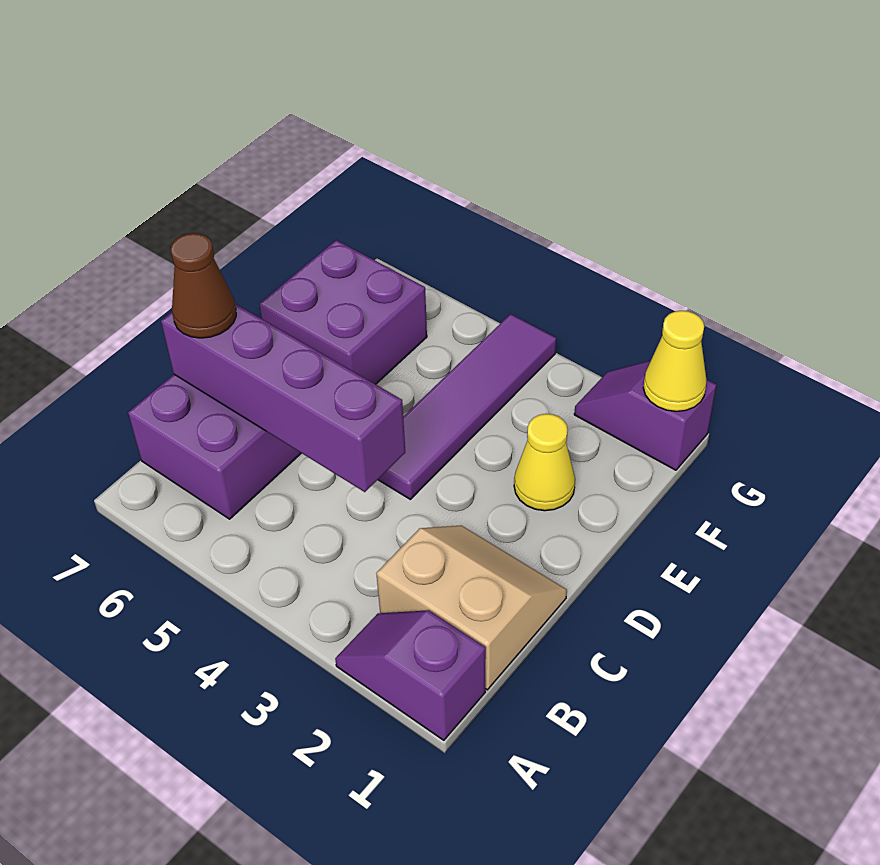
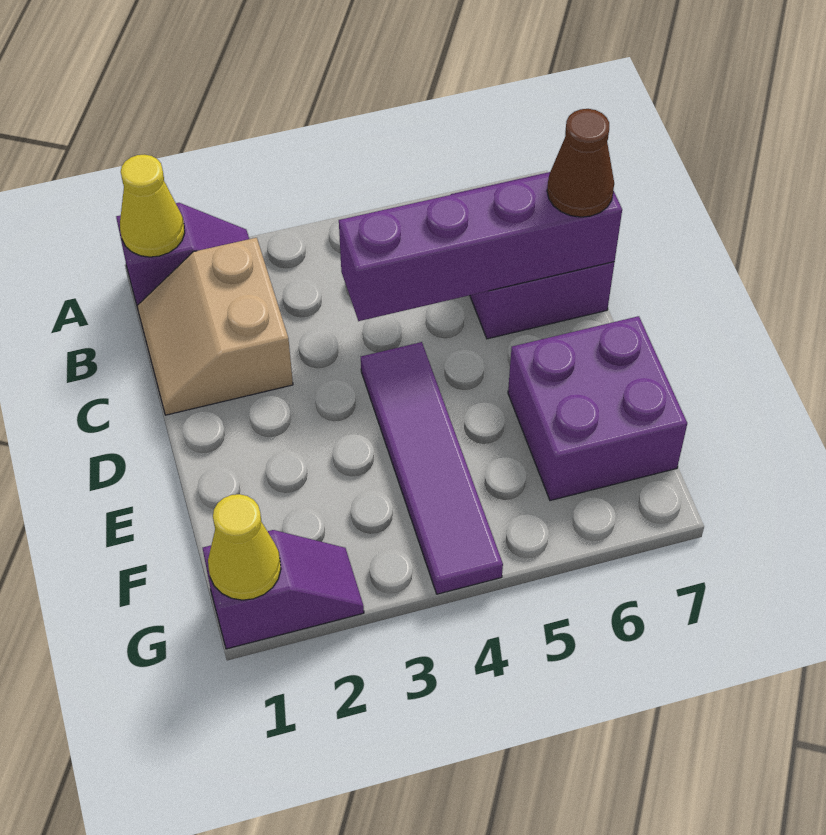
tan 2x2 slope [376,525,567,690] -> tan 2x2 slope turned to [137,238,293,415]
yellow 1x1 cone [514,414,575,511] -> yellow 1x1 cone moved to [120,155,185,257]

